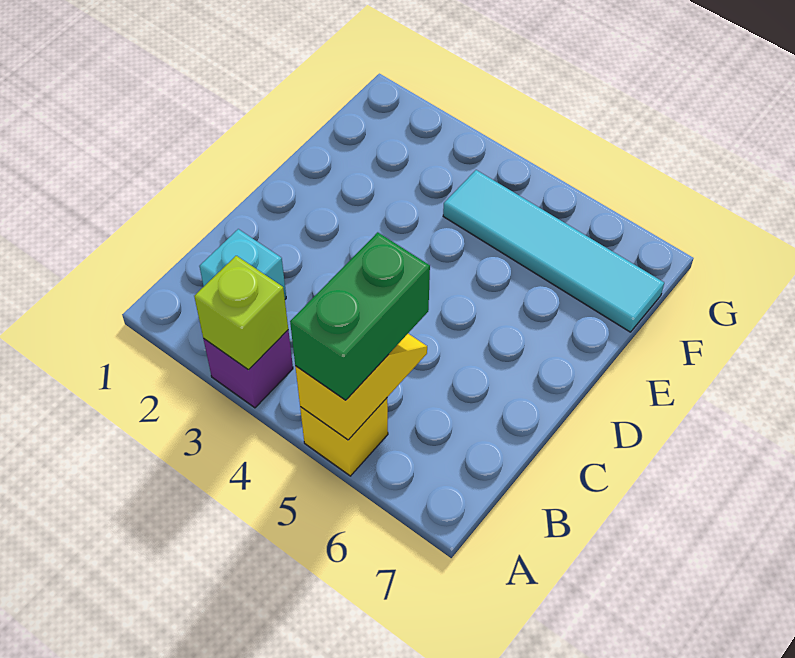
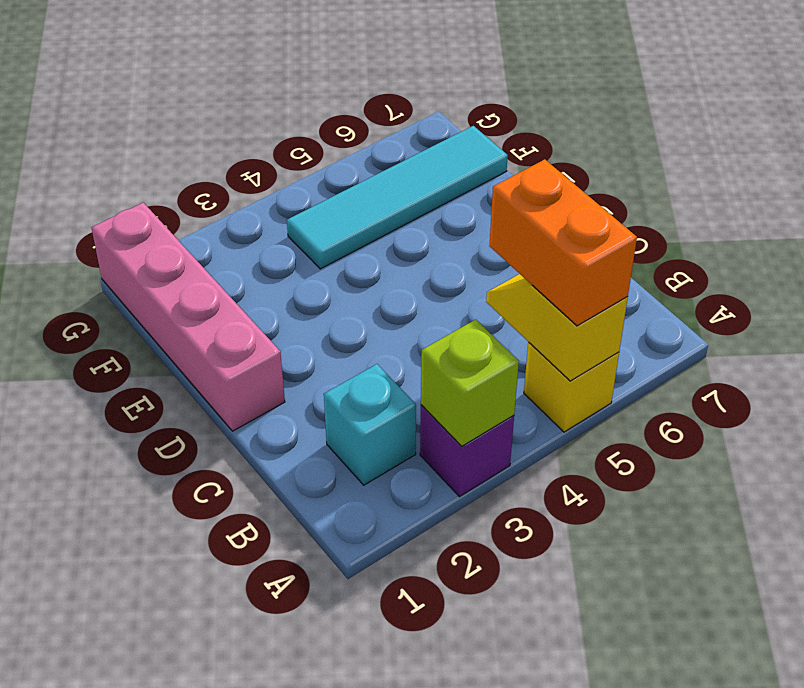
green 1x2 brick [290,232,430,400] -> orange 1x2 brick [489,159,637,326]
none -> pink 1x4 brick [92,203,285,431]

